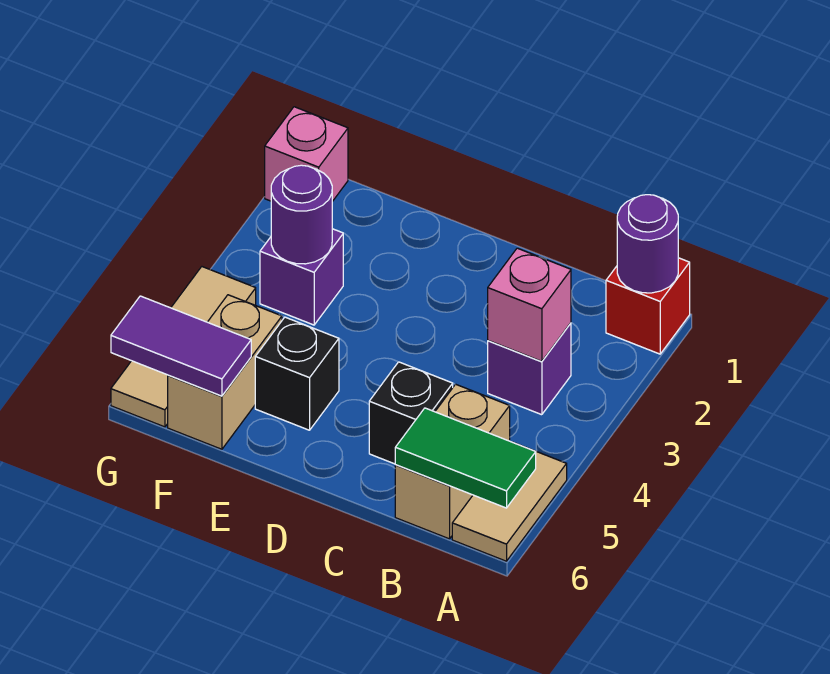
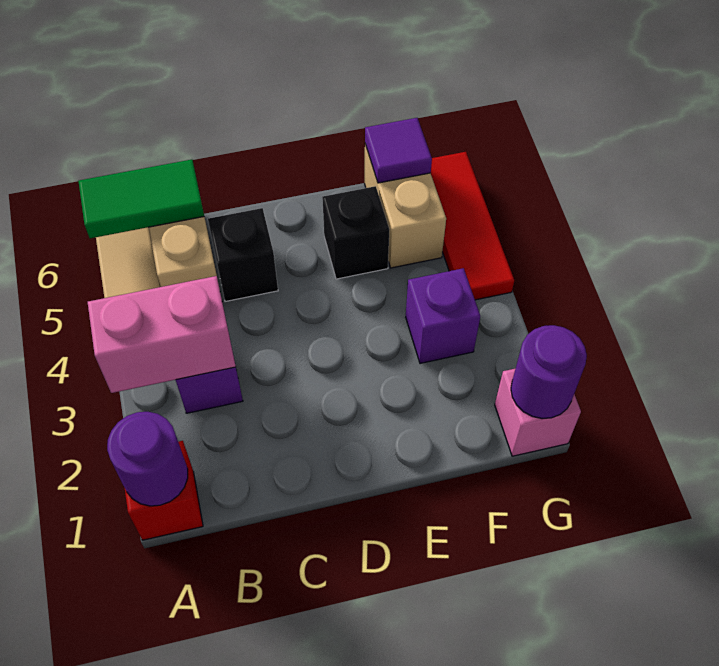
pink 1x1 brick [488,248,571,361] -> pink 1x2 brick [88,276,236,393]
purple 1x1 round brick [271,165,332,264] -> purple 1x1 round brick moved to [511,325,587,419]
purple 1x2 tile [111,296,251,396] -> purple 1x1 tile [365,118,432,183]
tan 1x3 tile [111,267,256,427] -> red 1x3 tile [431,152,514,300]

